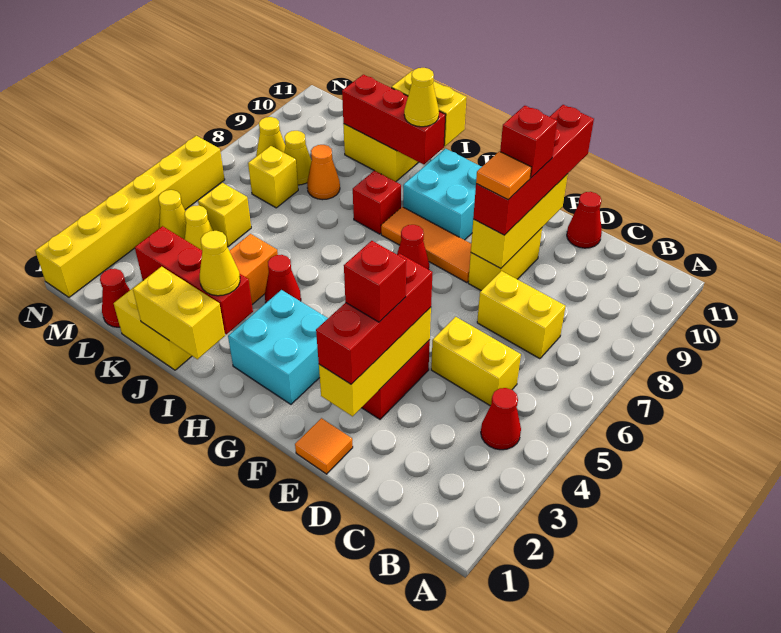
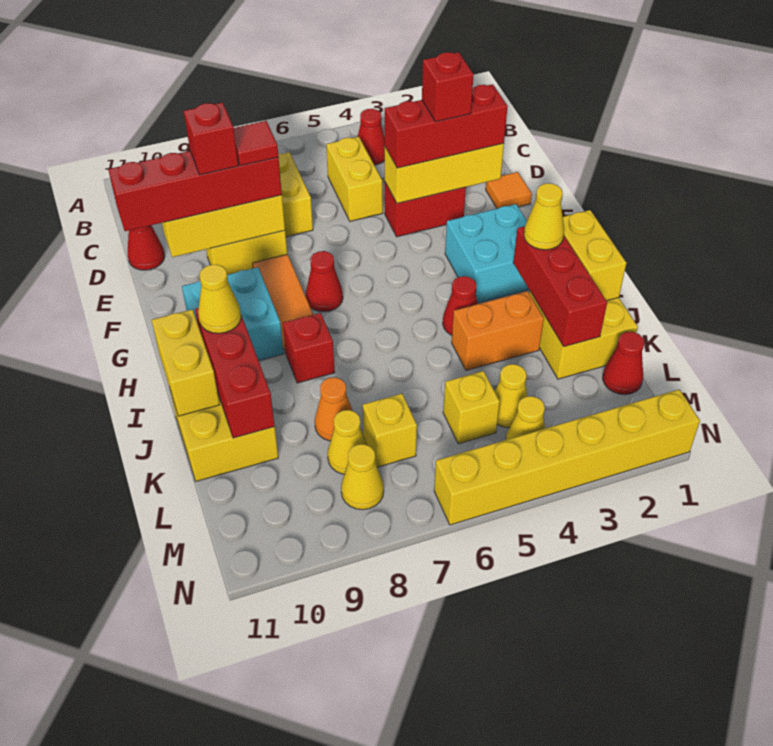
orange 1x1 tile [476,151,531,200] -> red 1x1 tile [234,121,278,166]

